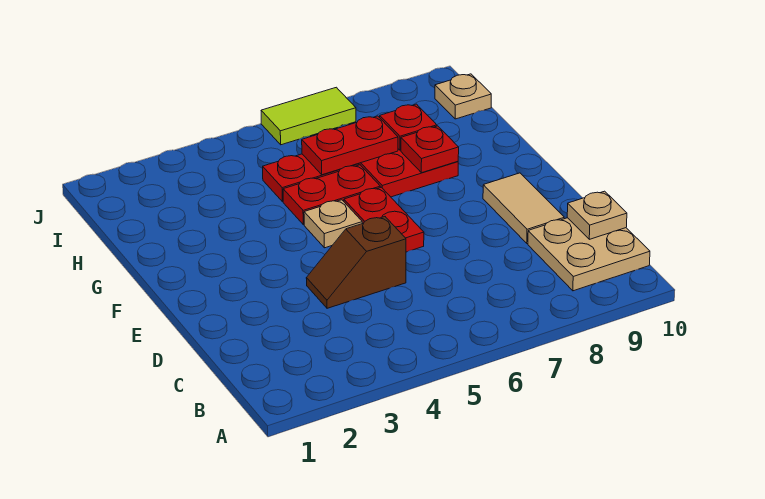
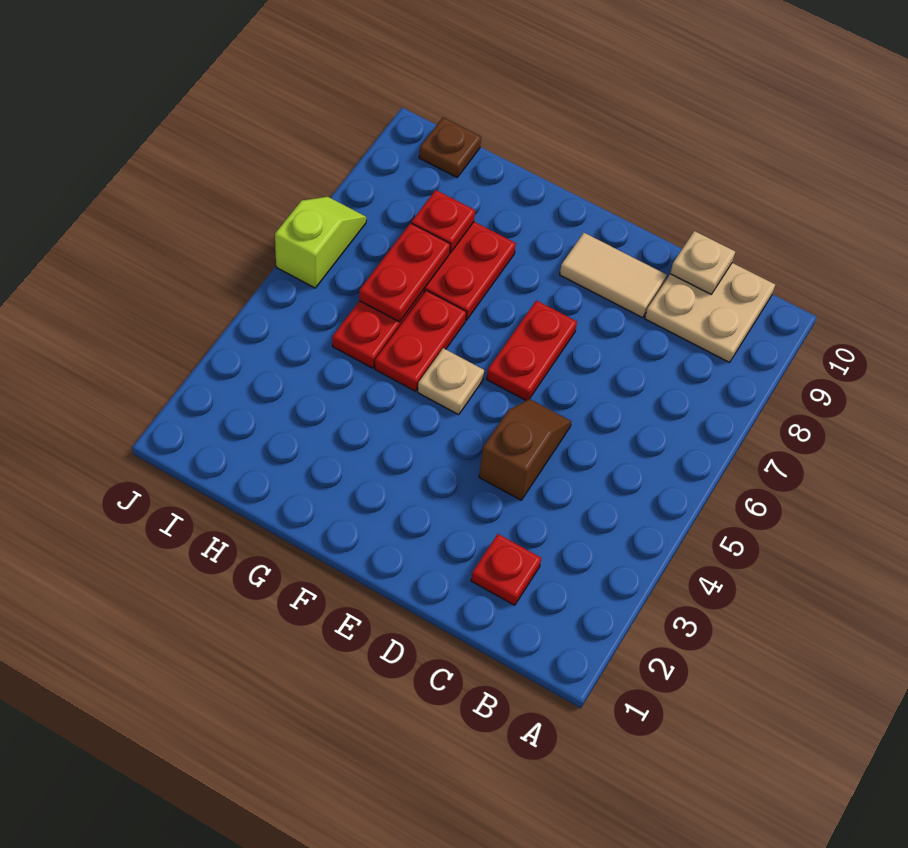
brown 1x2 slope [306,217,406,308] -> brown 1x2 slope turned to [479,399,571,500]
red 1x2 plate [344,187,424,252] -> red 1x2 plate turned to [487,300,577,400]
red 1x1 plate [401,126,459,173] -> red 1x1 plate moved to [471,534,541,605]
tan 1x1 plate [435,74,491,119] -> brown 1x1 plate [419,117,481,177]
lime 1x2 tile [261,87,356,145] -> lime 1x2 slope [275,197,366,288]

